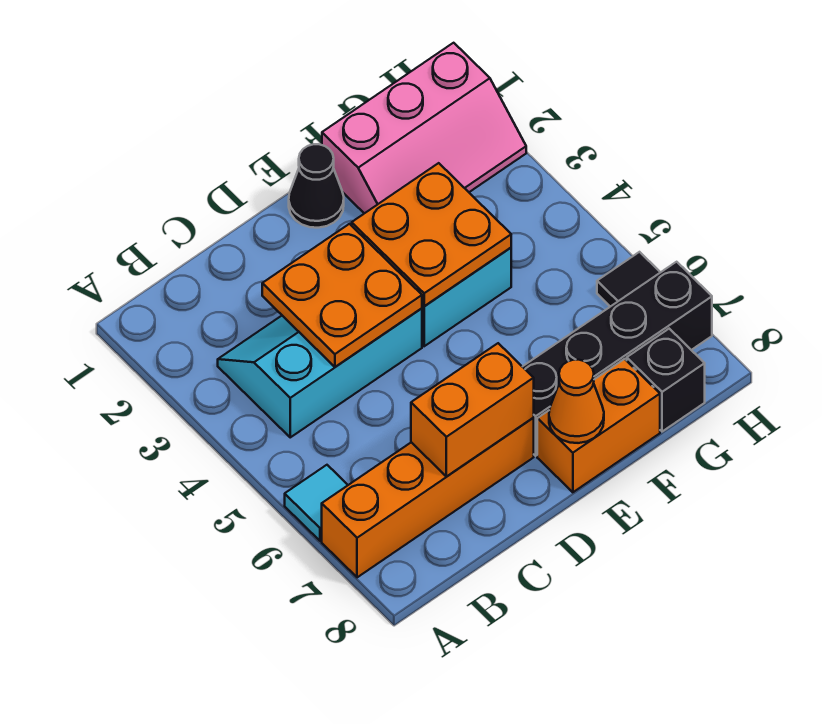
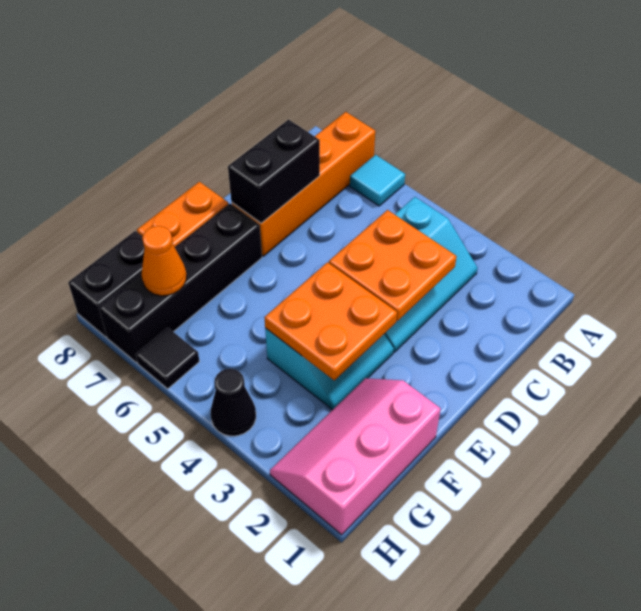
orange 1x2 brick [411,343,534,476] -> black 1x2 brick [228,120,320,223]
black 1x1 cone [289,144,344,228] -> black 1x1 cone moved to [211,369,256,436]
orange 1x1 cone [549,360,604,443] -> orange 1x1 cone moved to [142,226,186,296]
black 1x1 brick [627,329,705,432] -> black 1x2 brick [68,231,145,337]

